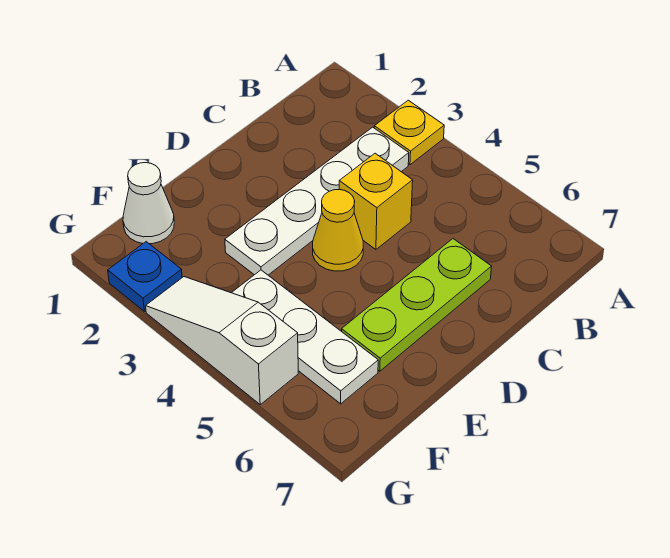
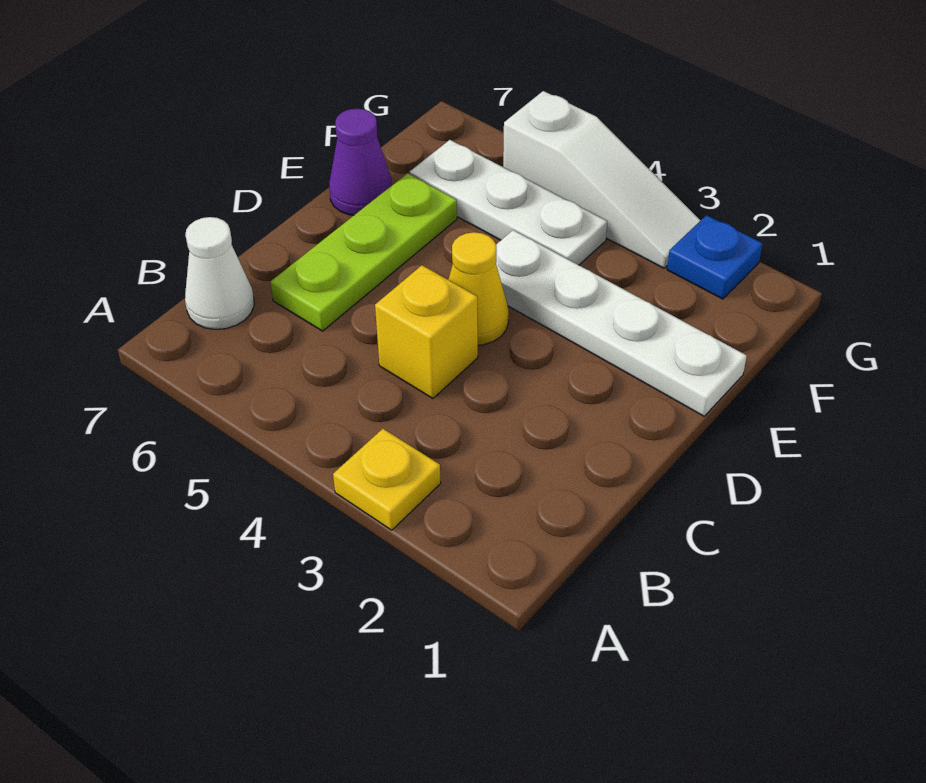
white 1x4 plate [225,127,409,275] -> white 1x4 plate turned to [496,230,747,416]
none -> purple 1x1 cone [329,109,392,215]
white 1x1 cone [123,163,174,244] -> white 1x1 cone moved to [185,217,254,329]

